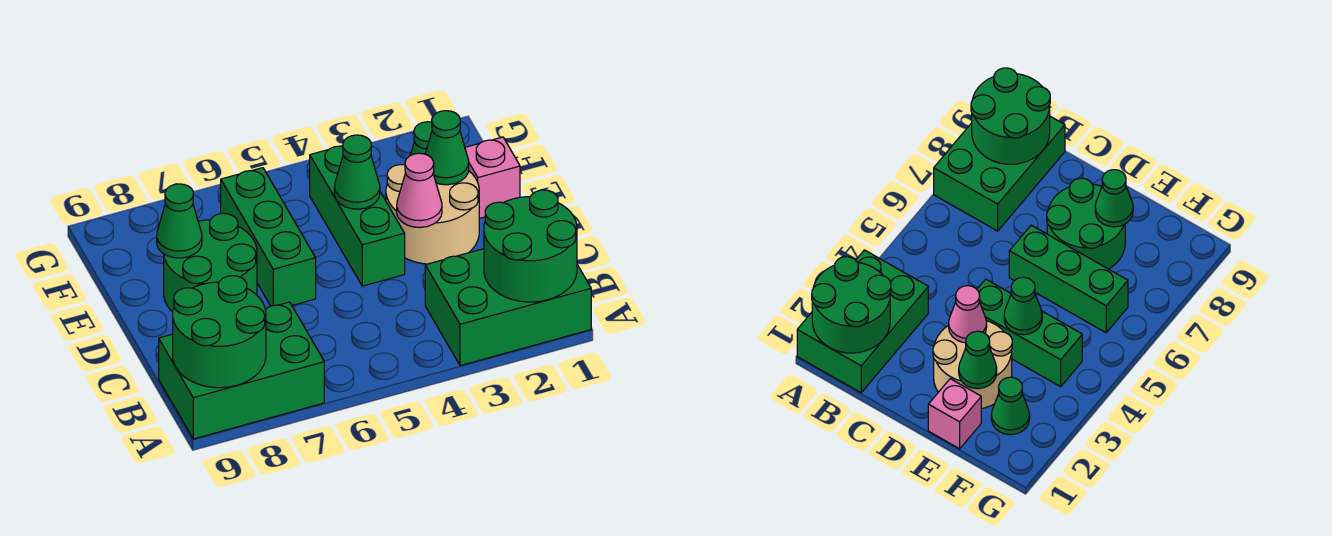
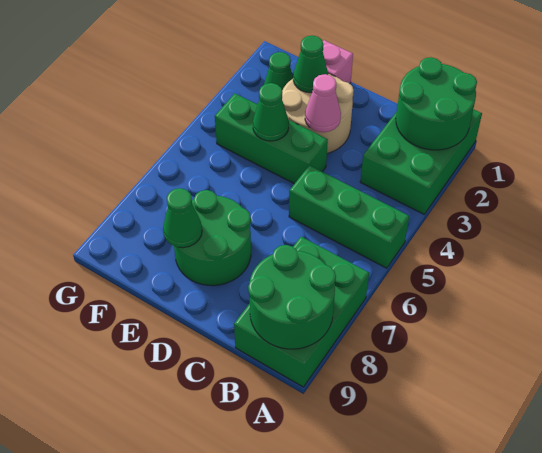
green 1x3 brick [221,168,316,306] -> green 1x3 brick moved to [289,165,409,268]

